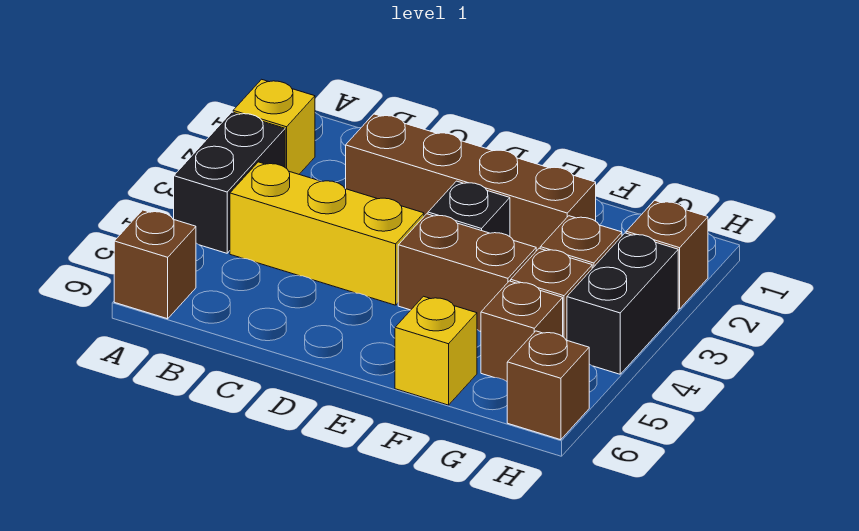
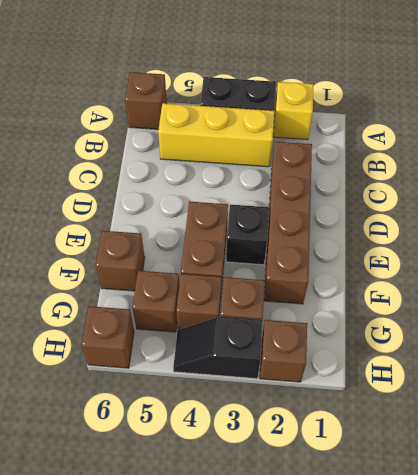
yellow 1x3 brick [230,162,424,305] -> yellow 1x3 brick turned to [158,103,274,167]
yellow 1x1 brick [395,296,477,405] -> brown 1x1 brick [96,231,145,291]
black 1x2 brick [567,233,678,374] -> black 1x2 slope [173,316,263,379]

